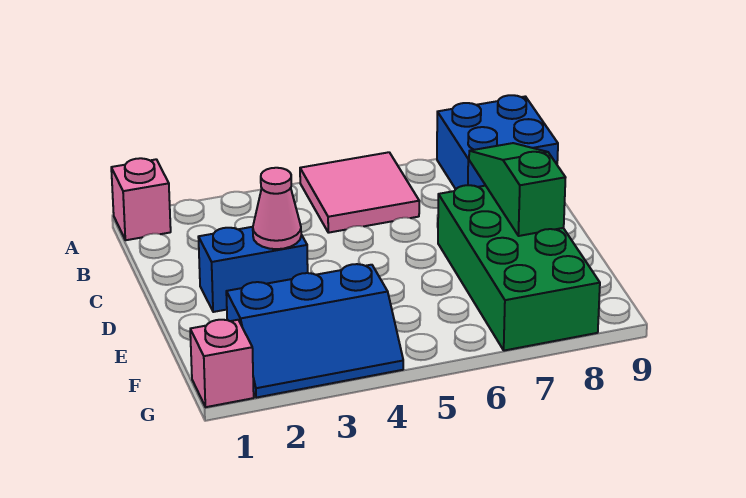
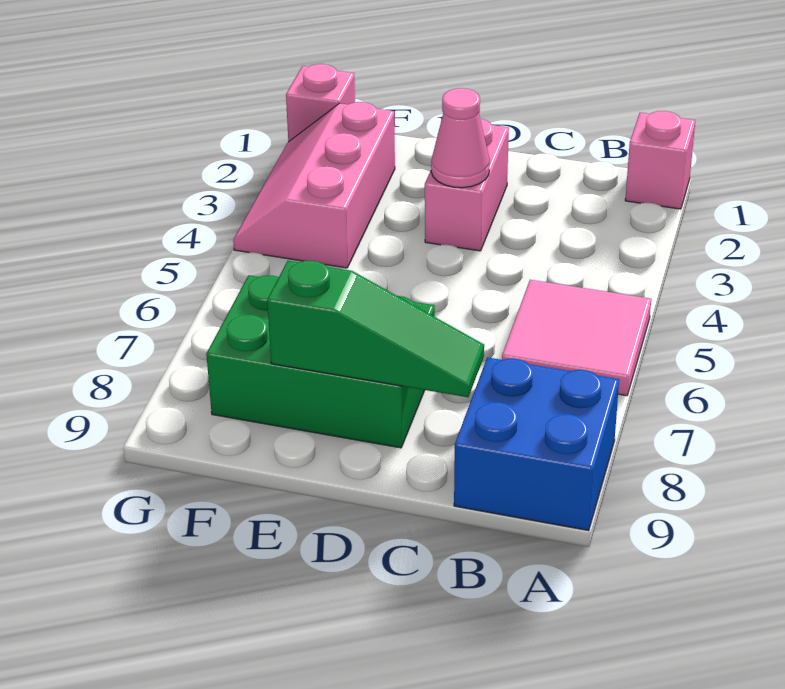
blue 1x2 brick [198,227,308,312] -> pink 1x2 brick [425,119,509,251]
green 2x4 brick [438,185,600,351] -> green 2x3 brick [206,275,435,448]
blue 2x3 slope [226,264,403,398] -> pink 2x3 slope [233,102,395,268]

